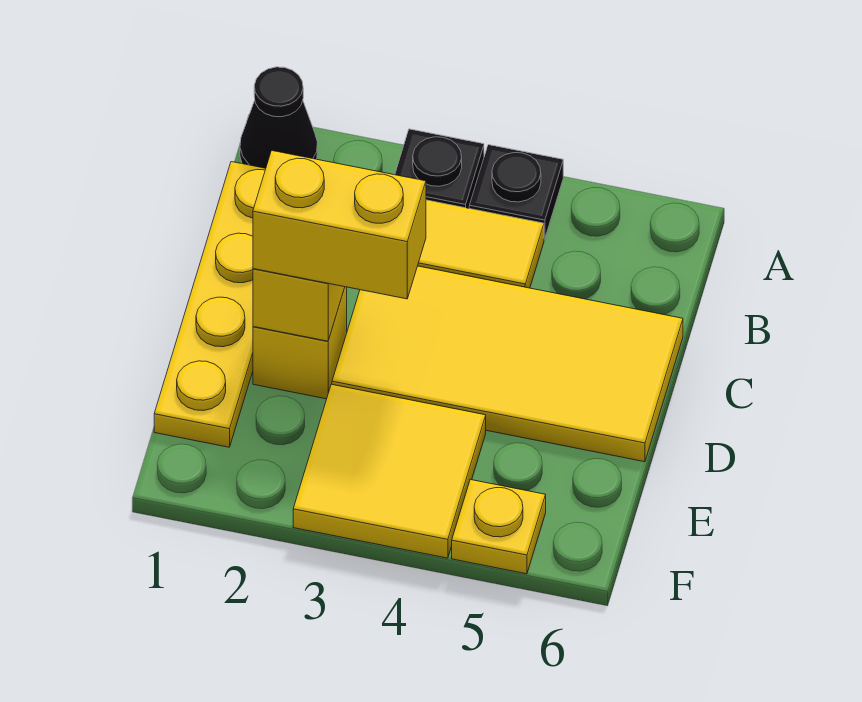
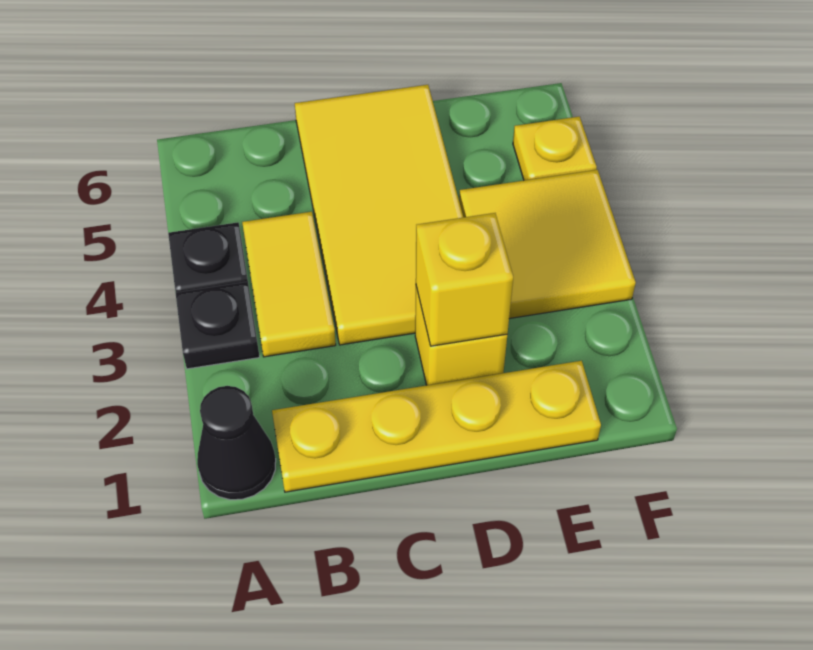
yellow 1x2 brick [253,151,426,299] -> none

